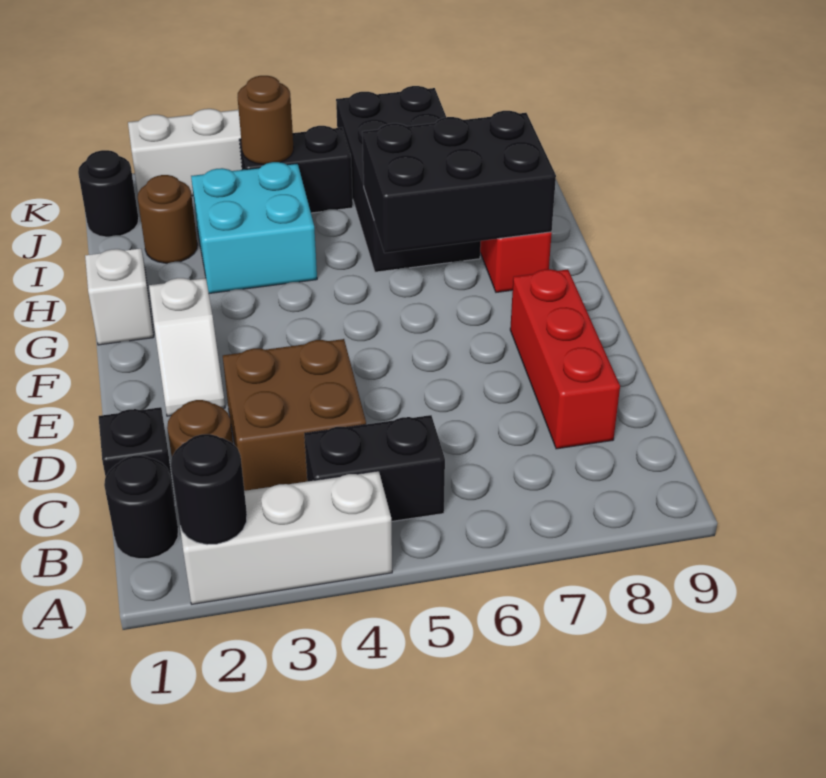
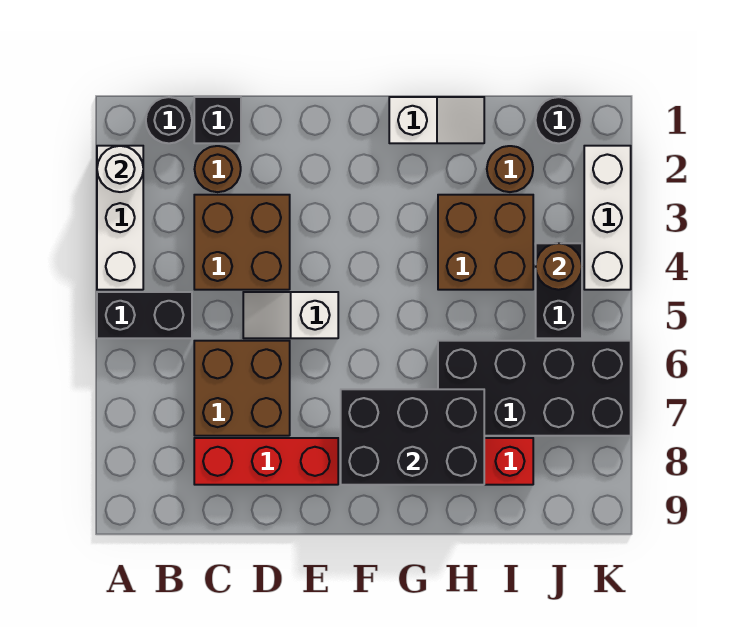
black 1x1 round brick [171,434,247,545] -> white 1x1 round brick [97,146,143,192]
black 1x2 brick [304,415,445,521] -> black 1x2 brick turned to [97,292,192,338]
none -> brown 2x2 brick [194,341,290,436]
white 1x2 slope [149,278,225,416] -> white 1x2 slope moved to [243,292,338,338]
black 2x3 brick [362,111,556,253] -> black 2x3 brick turned to [341,389,484,485]
cyan 2x2 brick [191,162,317,293] -> brown 2x2 brick [438,195,533,290]

